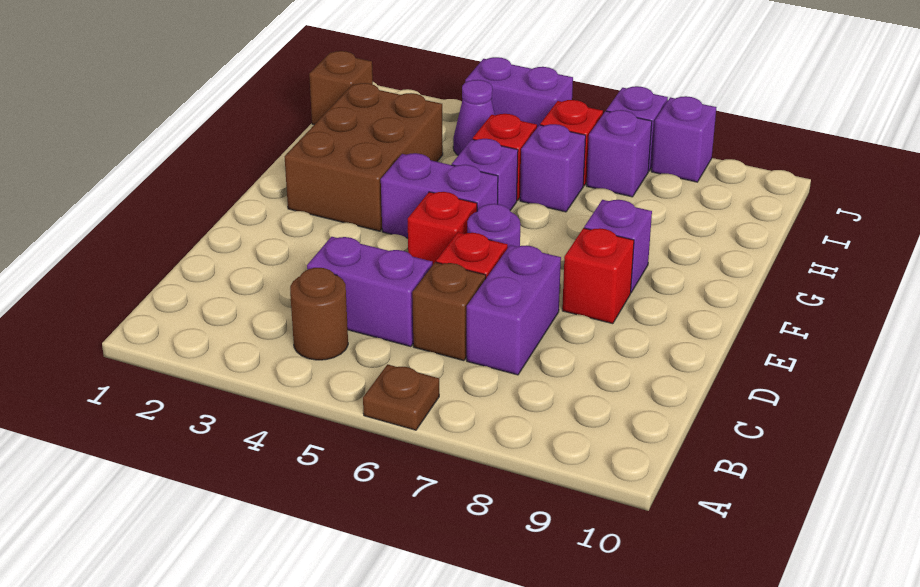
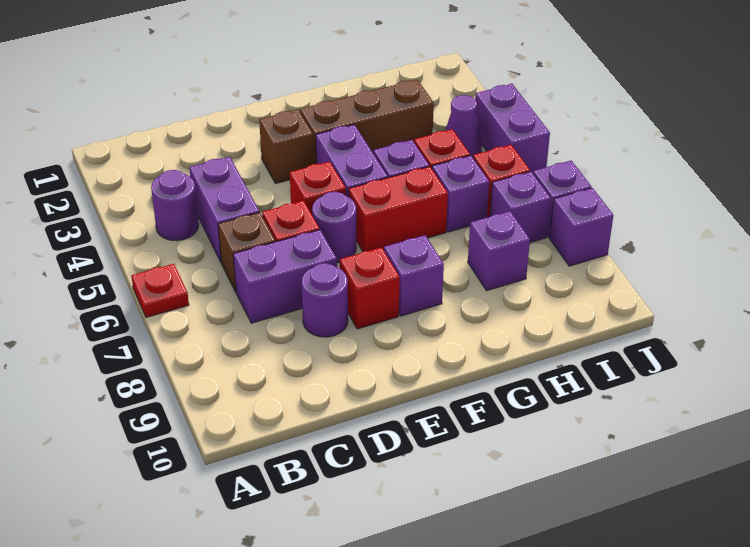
brown 1x1 plate [363,364,439,430] -> red 1x1 plate [131,264,189,317]
brown 1x1 round brick [290,268,348,360] -> purple 1x1 round brick [151,170,199,241]
none -> purple 1x1 round brick [301,263,348,337]
brown 2x3 brick [285,83,443,231] -> brown 1x3 brick [300,79,434,164]
none -> red 1x2 brick [349,167,448,252]
none -> purple 1x1 brick [468,211,530,291]
brown 1x1 brick [309,51,373,125] -> brown 1x1 brick moved to [259,110,314,183]

